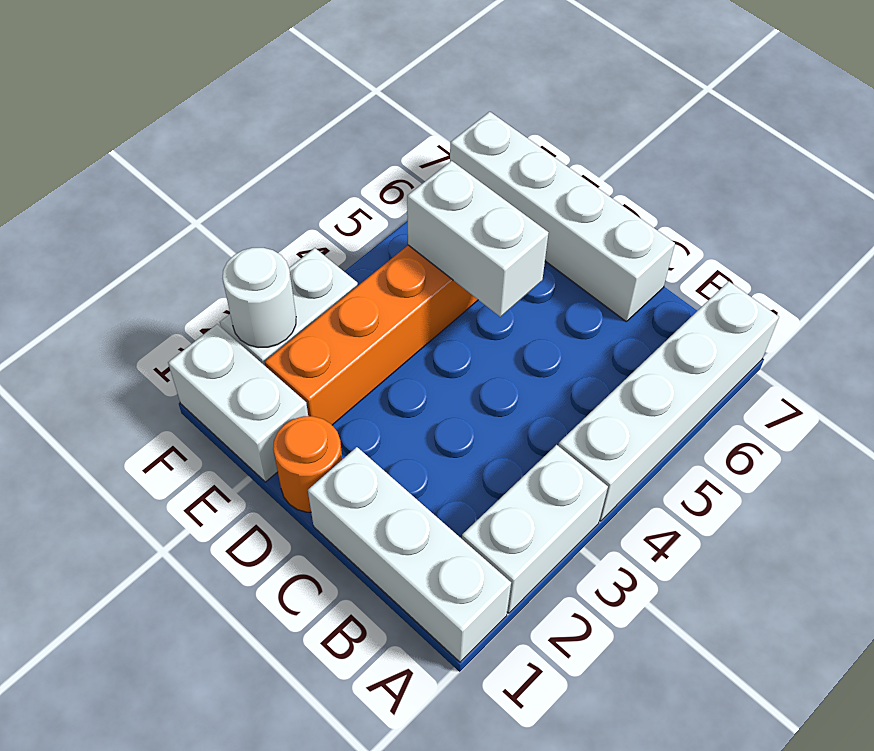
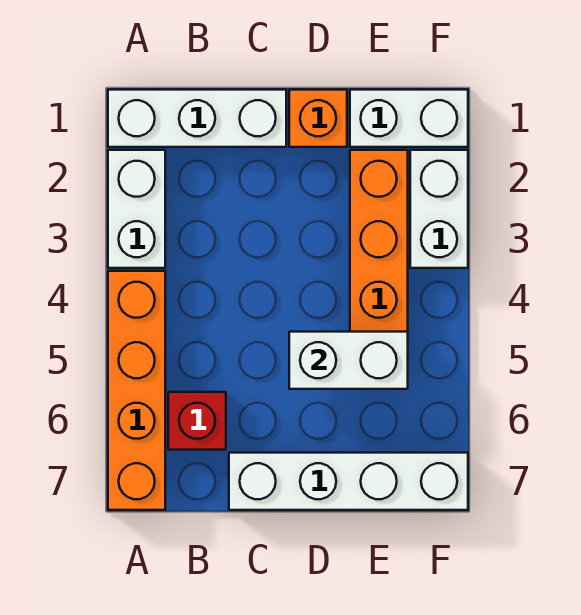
white 1x4 brick [558,281,779,521] -> orange 1x4 brick [108,271,165,510]
none -> red 1x1 brick [168,392,226,450]
orange 1x1 round brick [273,416,342,512] -> orange 1x1 brick [289,90,347,147]
white 1x1 round brick [223,248,296,347] -> none

